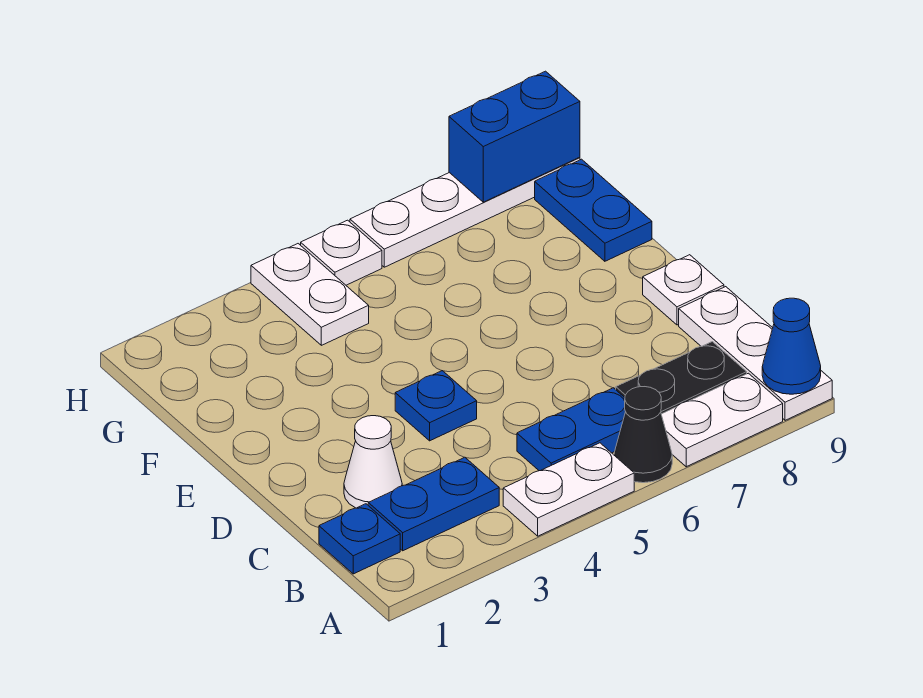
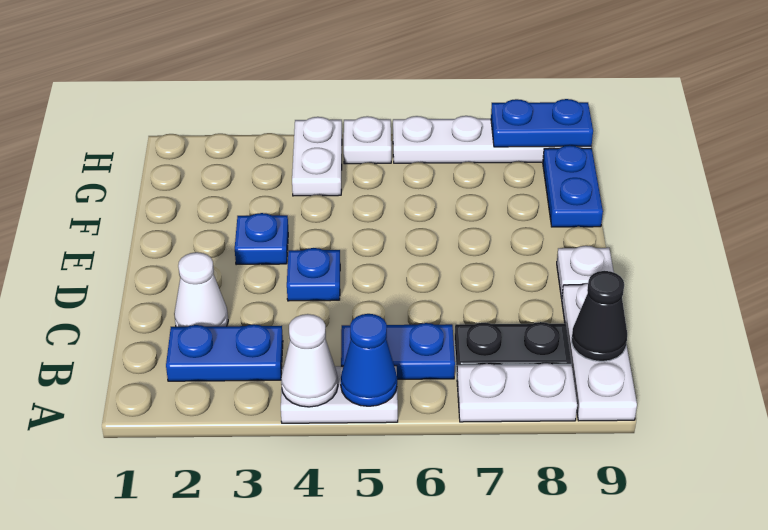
none -> white 1x1 cone [281,314,338,407]
black 1x1 cone [614,387,672,483] -> black 1x1 cone moved to [571,271,627,361]
blue 1x1 cone [762,298,821,394] -> blue 1x1 cone moved to [341,314,397,406]
blue 1x1 plate [319,504,400,574] -> blue 1x1 plate moved to [235,213,288,265]
blue 1x2 brick [449,71,580,202] -> blue 1x2 plate [491,99,593,147]

